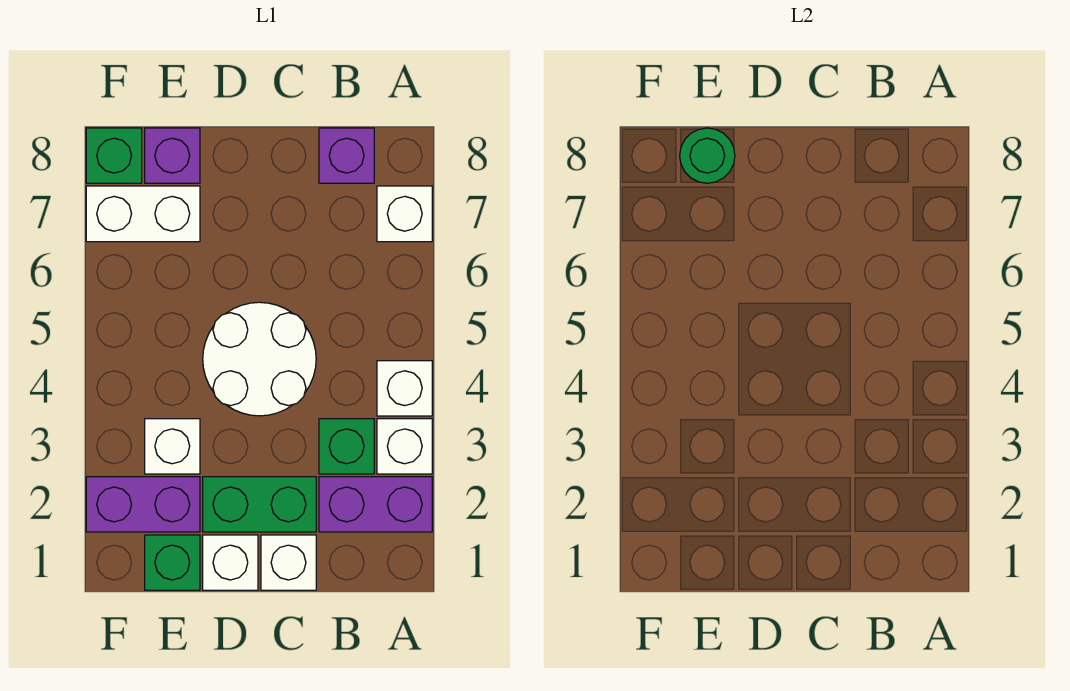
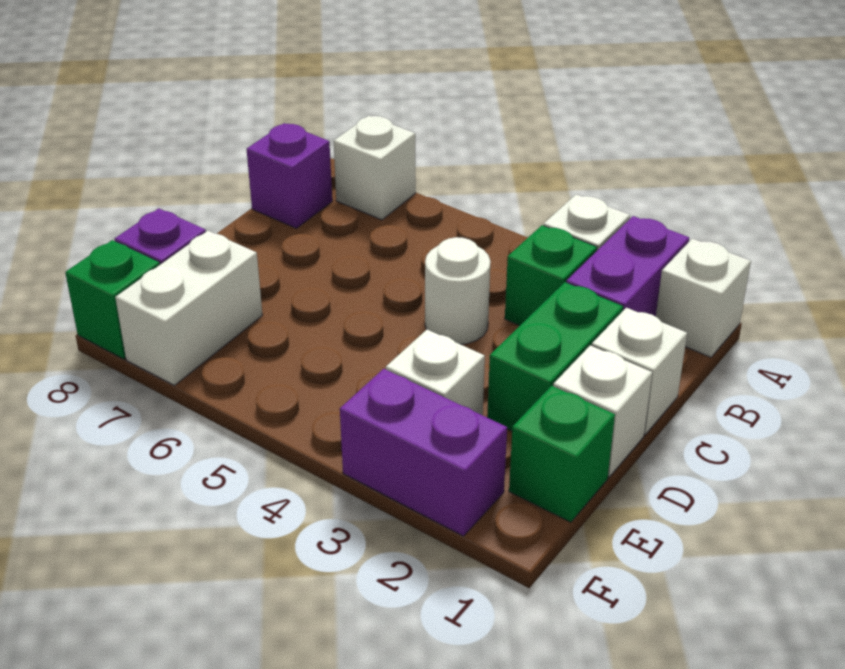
white 1x1 brick [377,361,432,416] -> white 1x1 brick moved to [656,239,751,357]
white 2x2 round brick [203,302,316,416] -> white 1x1 round brick [425,237,490,344]
purple 1x2 brick [86,477,200,532] -> purple 1x2 brick turned to [340,369,507,536]
green 1x1 round brick [680,128,735,183] -> none

